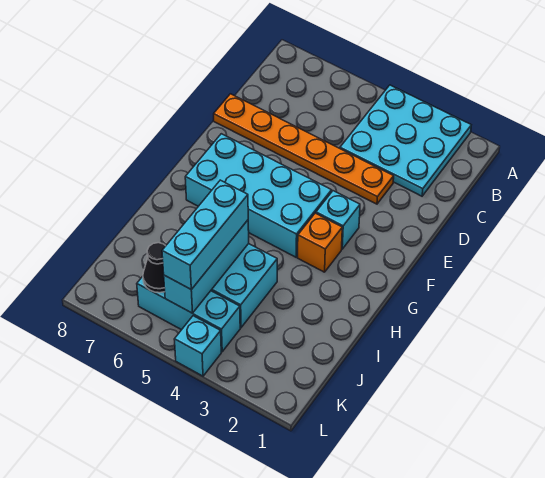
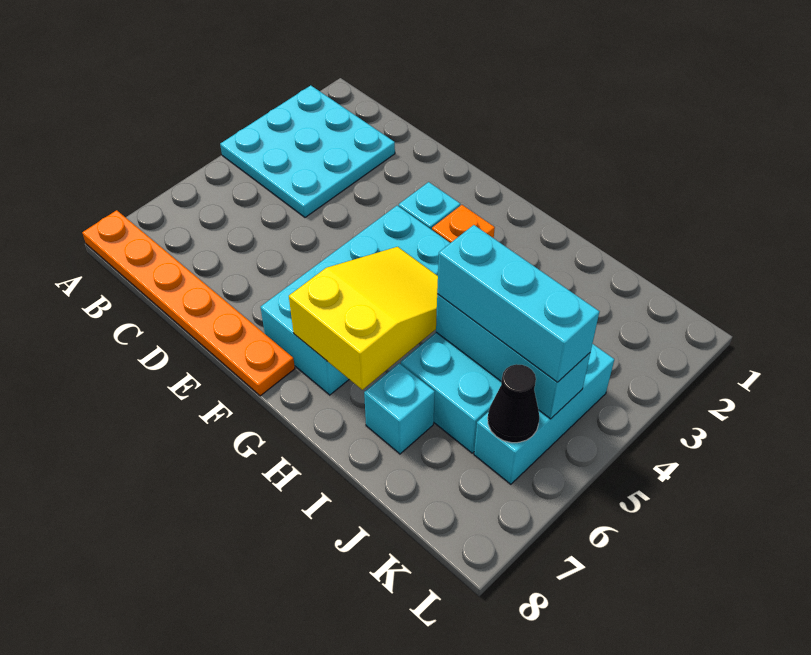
orange 1x6 plate [214,94,394,204] -> orange 1x6 plate turned to [82,210,295,396]
none -> yellow 2x3 slope [289,247,438,390]
cyan 1x1 brick [174,316,221,376] -> cyan 1x1 brick moved to [364,363,435,454]

